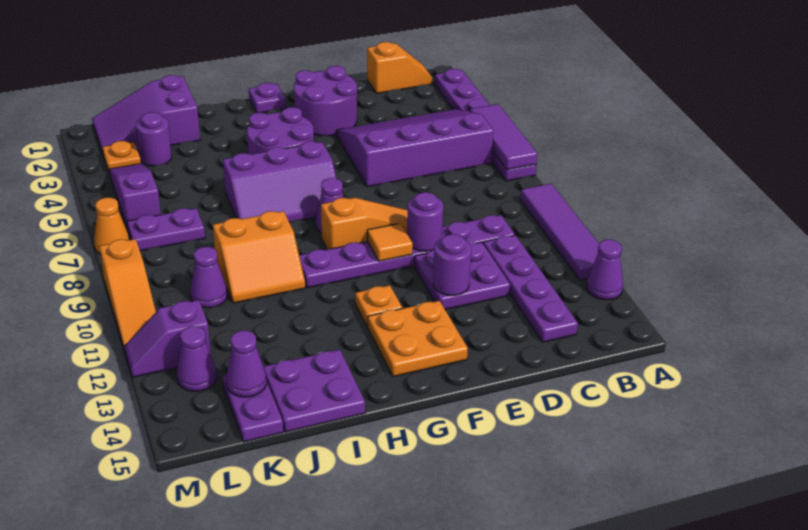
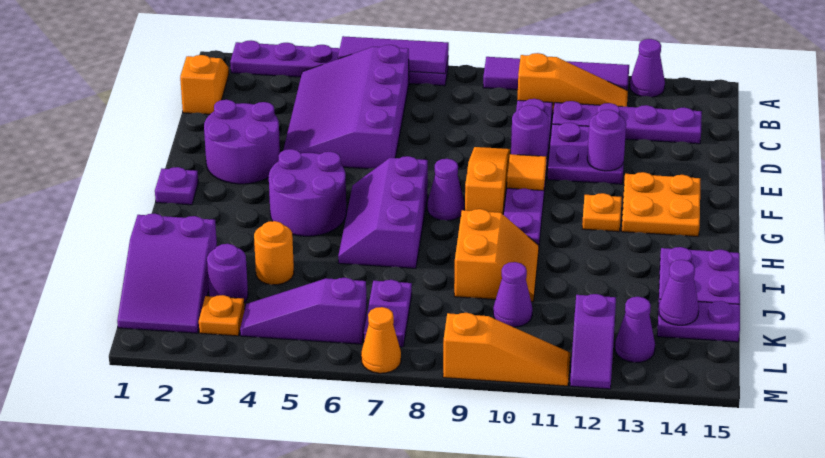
none -> orange 1x3 slope [517,53,628,113]
purple 2x3 slope [223,141,337,222] -> purple 2x3 slope turned to [338,156,428,268]
none -> orange 1x1 round brick [254,221,294,285]

